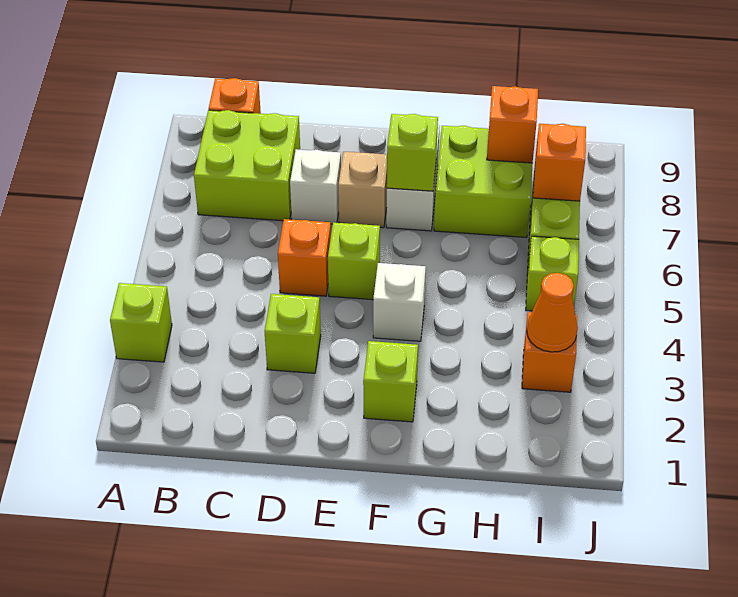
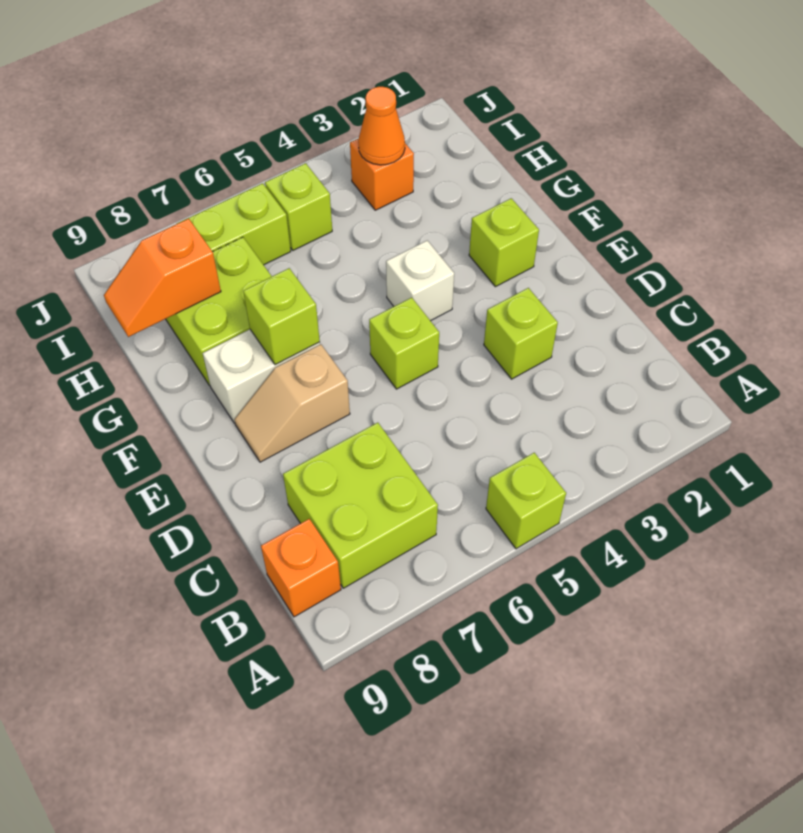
lime 1x1 brick [110,283,172,362] -> lime 1x1 brick moved to [486,453,566,549]
orange 1x1 brick [278,219,331,296] -> none
white 1x1 brick [290,149,341,224] -> none
orange 1x1 brick [533,124,586,201] -> none

